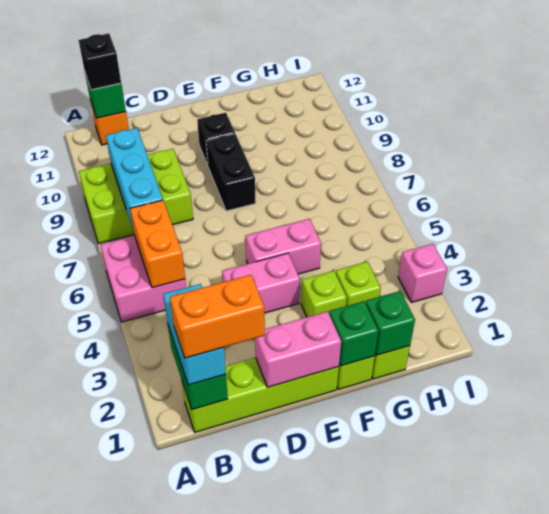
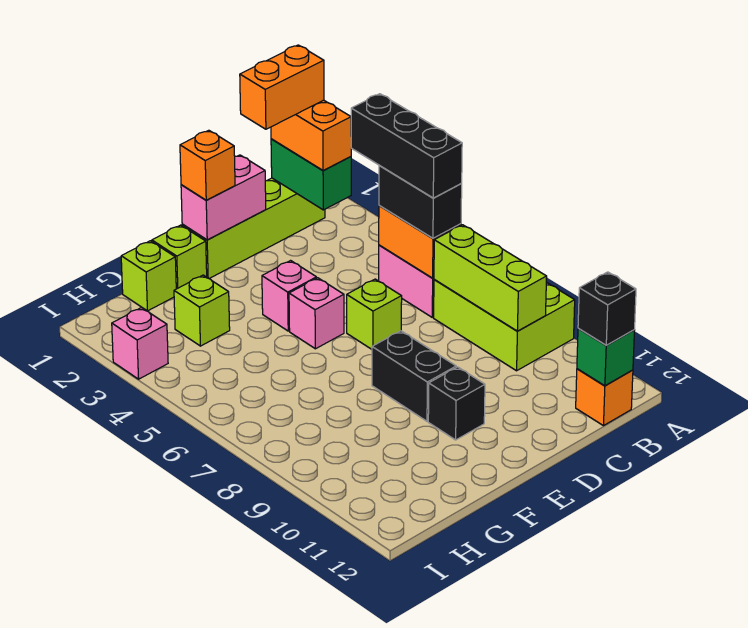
lime 2x3 brick [79,149,193,244] -> lime 2x3 brick turned to [434,279,575,371]
cyan 1x2 brick [163,284,226,385] -> orange 1x2 brick [271,100,351,170]
none -> black 1x3 brick [351,94,462,198]
none -> black 1x2 brick [379,165,462,238]
cyan 1x3 brick [106,128,163,232] -> lime 1x3 brick [434,225,547,331]
pink 1x2 brick [222,253,300,313] -> pink 1x1 brick [262,261,317,331]
none -> orange 1x1 brick [180,130,235,200]
pink 1x2 brick [246,219,321,274] -> pink 1x1 brick [289,278,344,349]
green 1x1 brick [329,301,379,366] -> none
lime 1x1 brick [301,271,347,317] -> lime 1x1 brick moved to [347,279,402,349]
green 1x1 brick [366,291,415,355] -> none

